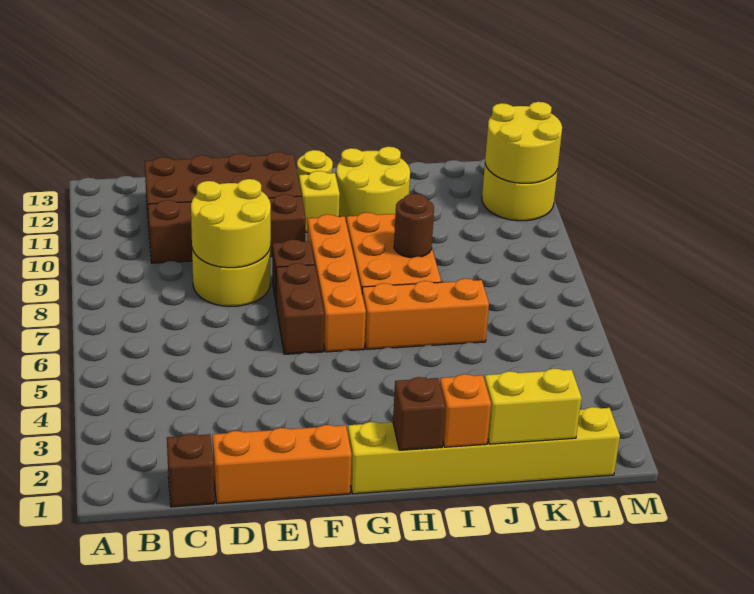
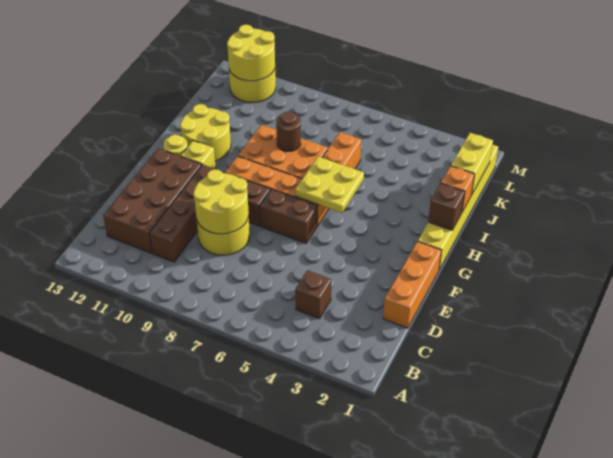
brown 1x1 brick [167,434,214,507] -> brown 1x1 brick moved to [295,270,331,318]
none -> yellow 2x2 plate [295,157,364,213]

